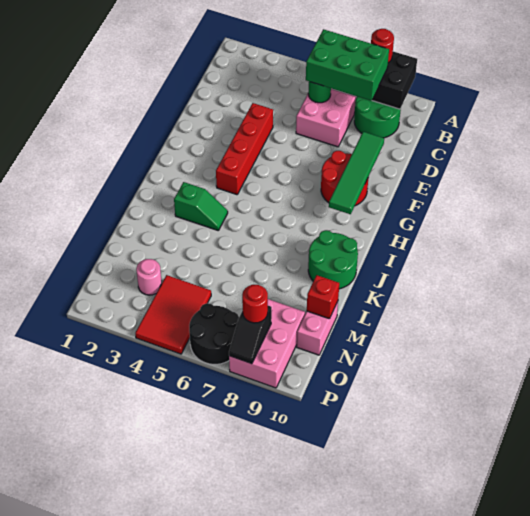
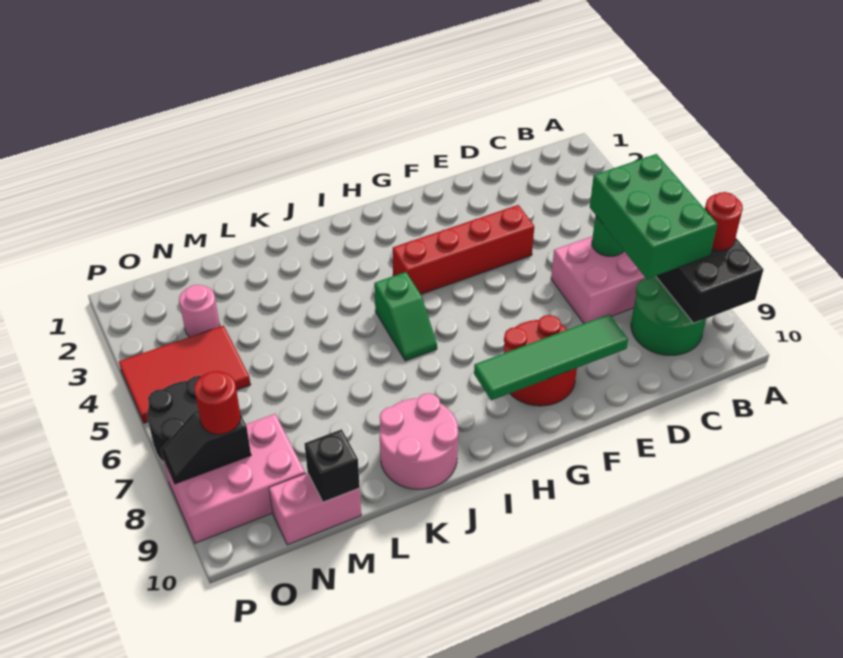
green 1x2 slope [174,182,228,231] -> green 1x2 slope moved to [374,272,437,361]
green 2x2 round brick [308,230,358,289] -> pink 2x2 round brick [379,393,458,489]
red 1x1 brick [307,275,339,319] -> black 1x1 brick [305,429,360,502]

